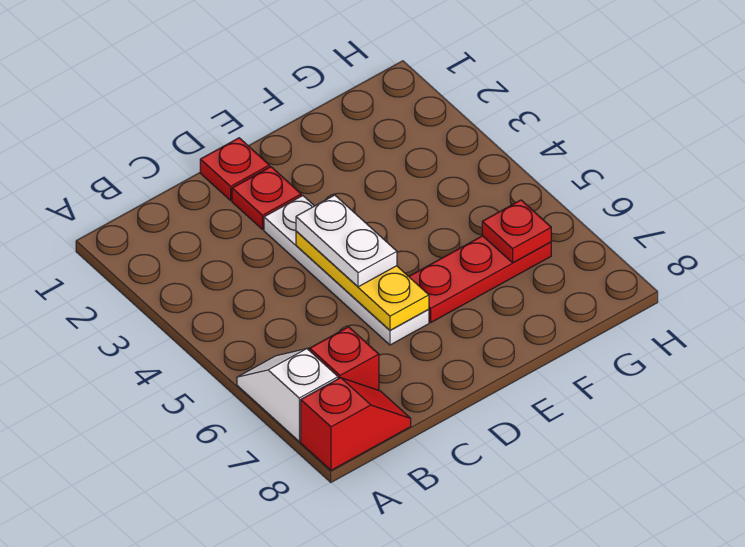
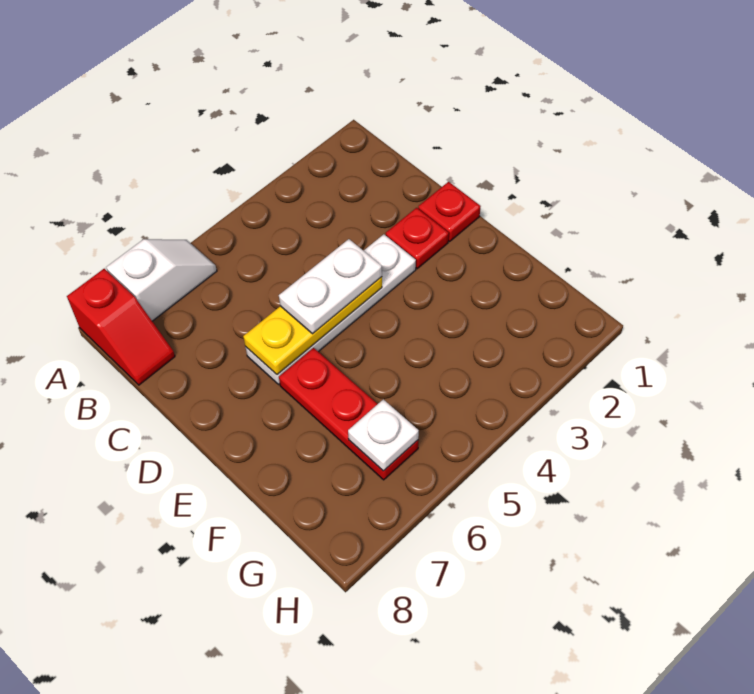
red 1x1 brick [310,327,379,390] -> none
red 1x1 plate [482,200,551,263] -> white 1x1 plate [348,399,419,471]

